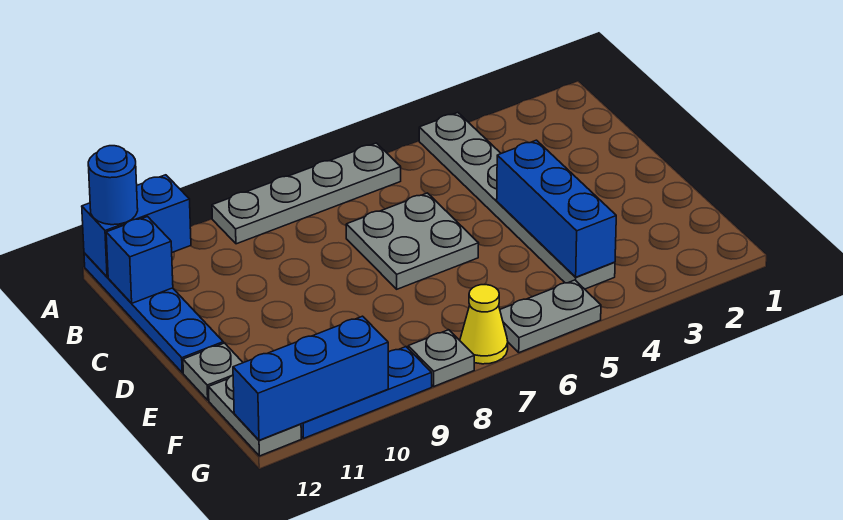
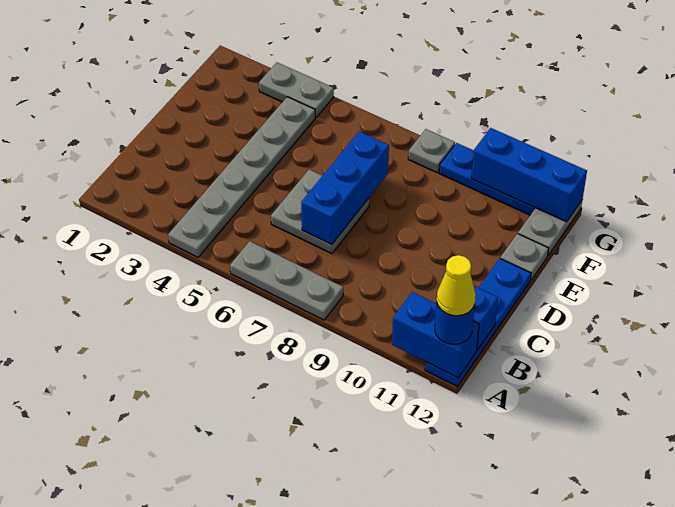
grey 1x4 plate [212,143,401,244] -> grey 1x3 plate [230,241,343,320]
blue 1x3 brick [497,140,616,277] -> blue 1x3 brick moved to [301,132,389,244]
grey 1x2 plate [500,280,601,353] -> grey 1x2 plate moved to [259,62,334,117]
yellow 1x1 cone [460,285,508,364] -> yellow 1x1 cone moved to [437,255,476,316]

